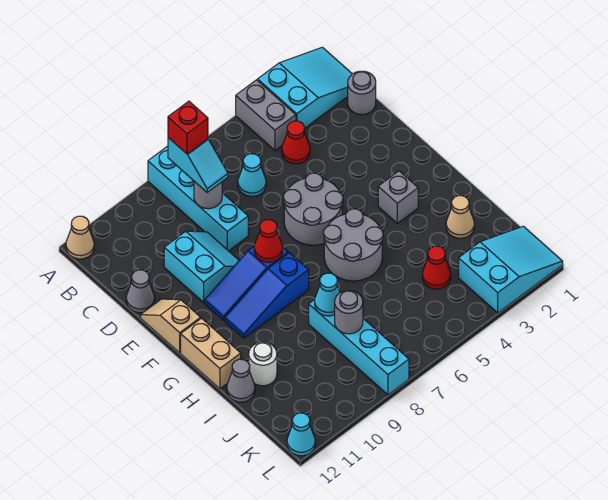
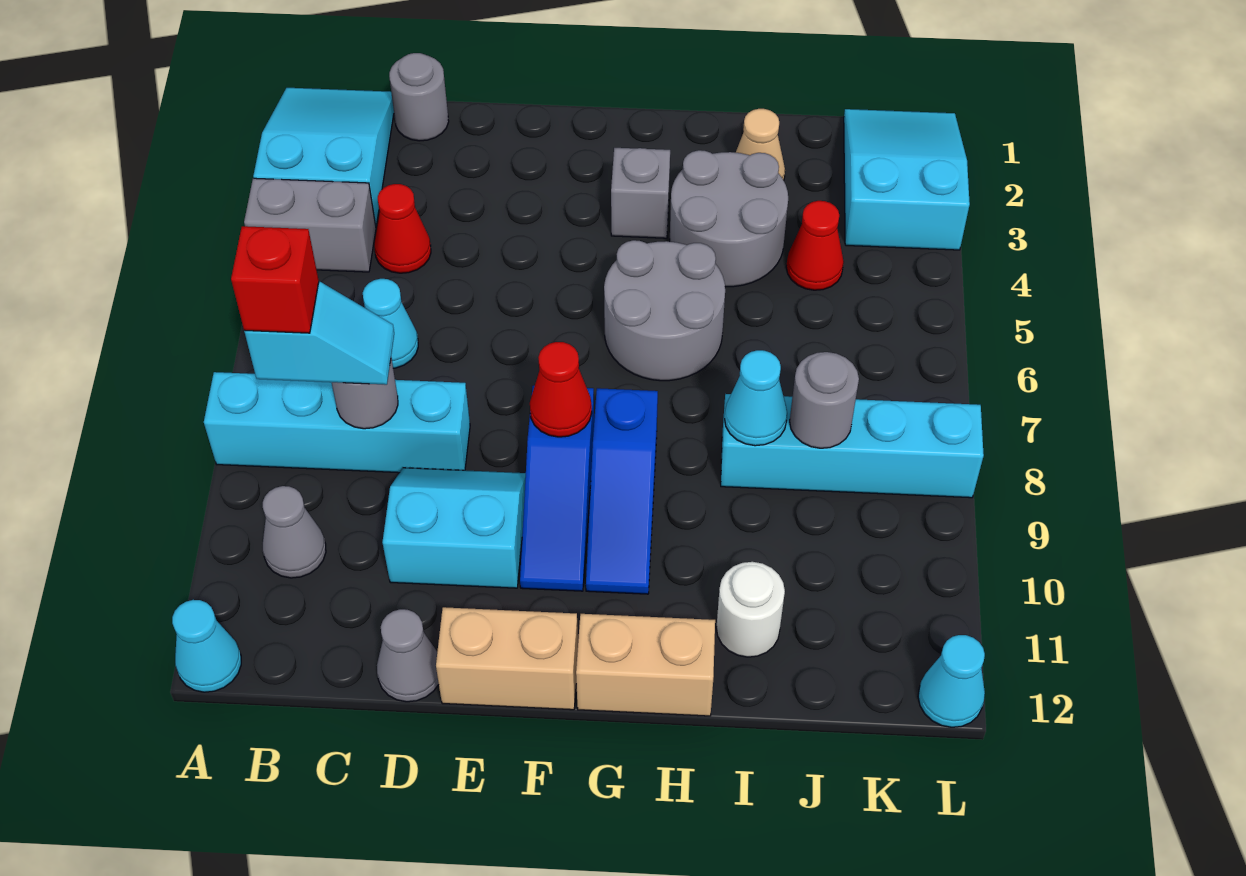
tan 1x1 cone [66,216,94,259] -> cyan 1x1 cone [172,600,241,692]
grey 2x2 round brick [283,173,343,245] -> grey 2x2 round brick moved to [670,150,788,287]
tan 1x2 slope [141,299,201,353] -> tan 1x2 brick [436,607,578,710]
grey 1x1 cone [227,359,255,402] -> grey 1x1 cone moved to [263,486,326,578]

